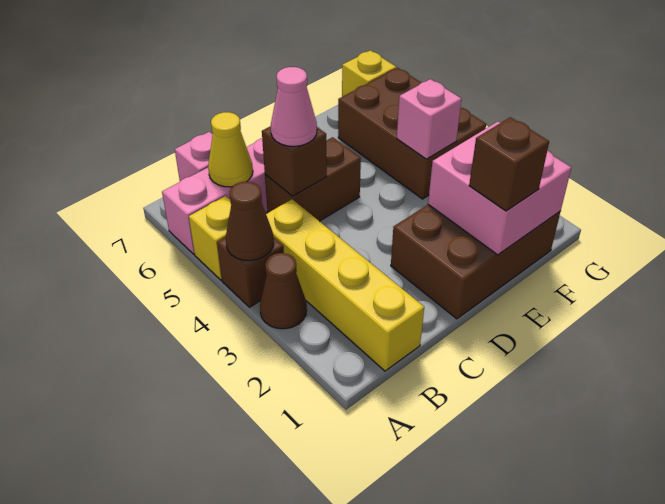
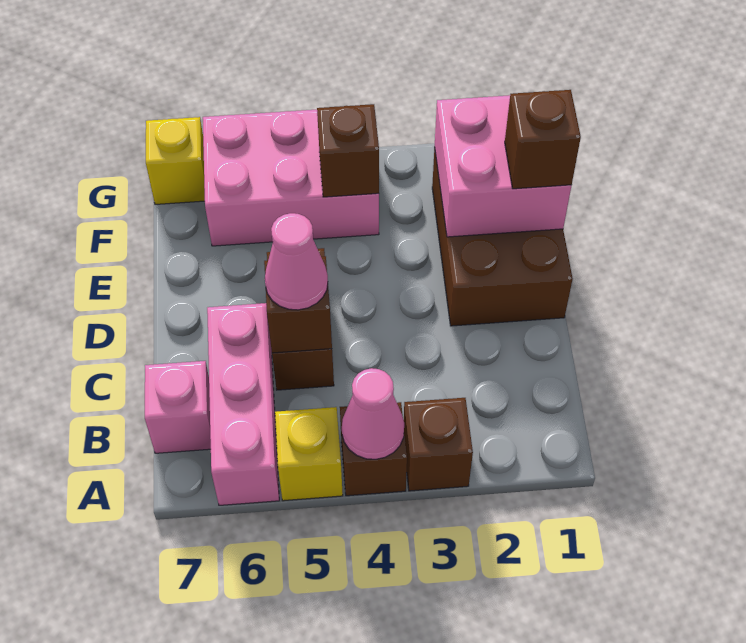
brown 1x1 cone [260,253,307,329] -> brown 1x1 brick [404,398,473,491]
brown 1x1 cone [226,182,274,261] -> pink 1x1 cone [342,368,404,459]
yellow 1x4 brick [266,199,424,371] -> none
yellow 1x1 cone [208,112,253,187] -> none
brown 2x3 brick [338,68,486,199] -> pink 2x3 brick [203,110,379,246]
pink 1x1 brick [397,79,462,159] -> brown 1x1 brick [317,104,379,197]

